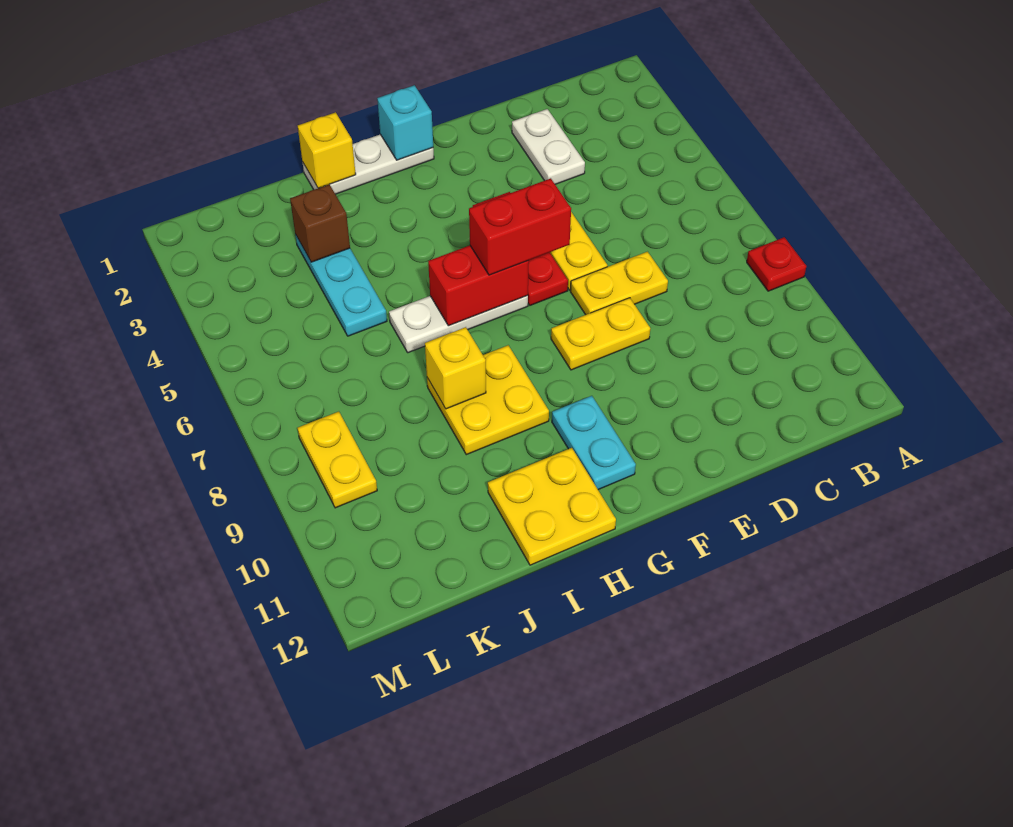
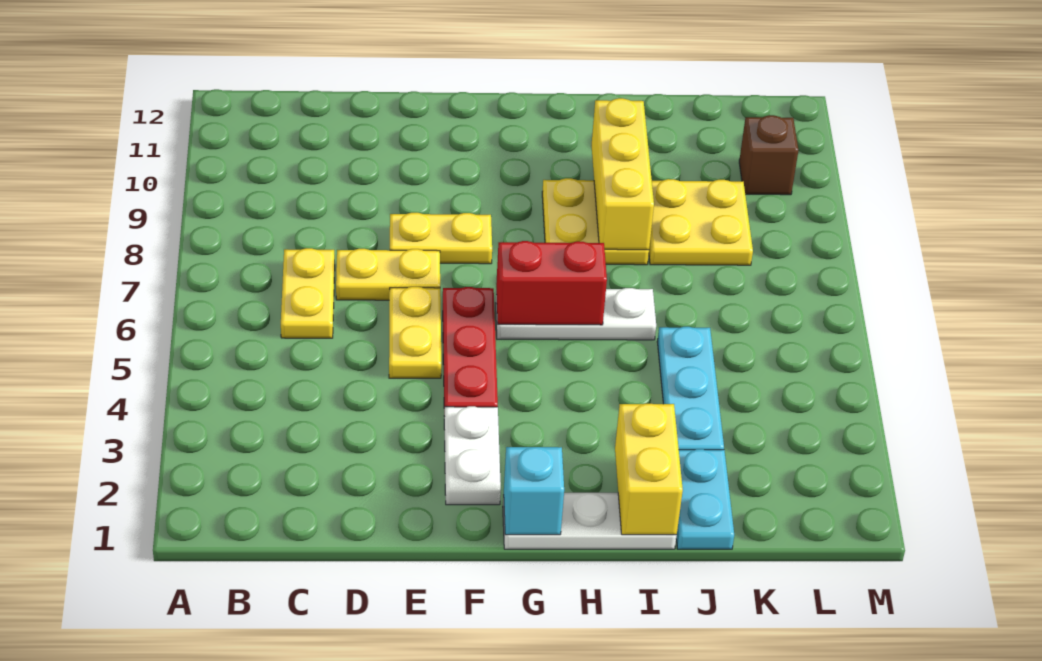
red 1x1 plate [747,237,806,291] -> none
white 1x2 plate [512,109,585,184] -> white 1x2 plate moved to [444,406,501,505]
red 1x2 brick [469,178,571,275] -> none
cyan 1x2 plate [552,396,636,490] -> cyan 1x2 plate moved to [676,449,734,549]
yellow 2x2 plate [488,448,616,565] -> yellow 2x2 plate moved to [649,179,753,265]
yellow 1x1 brick [298,112,356,188] -> yellow 1x2 brick [615,404,683,535]
yellow 1x1 brick [425,327,486,409] -> yellow 1x3 brick [591,98,654,250]
brown 1x1 brick [290,184,350,262] -> brown 1x1 brick moved to [739,115,798,195]
yellow 1x2 plate [298,412,377,508] -> yellow 1x2 plate moved to [281,248,335,338]

